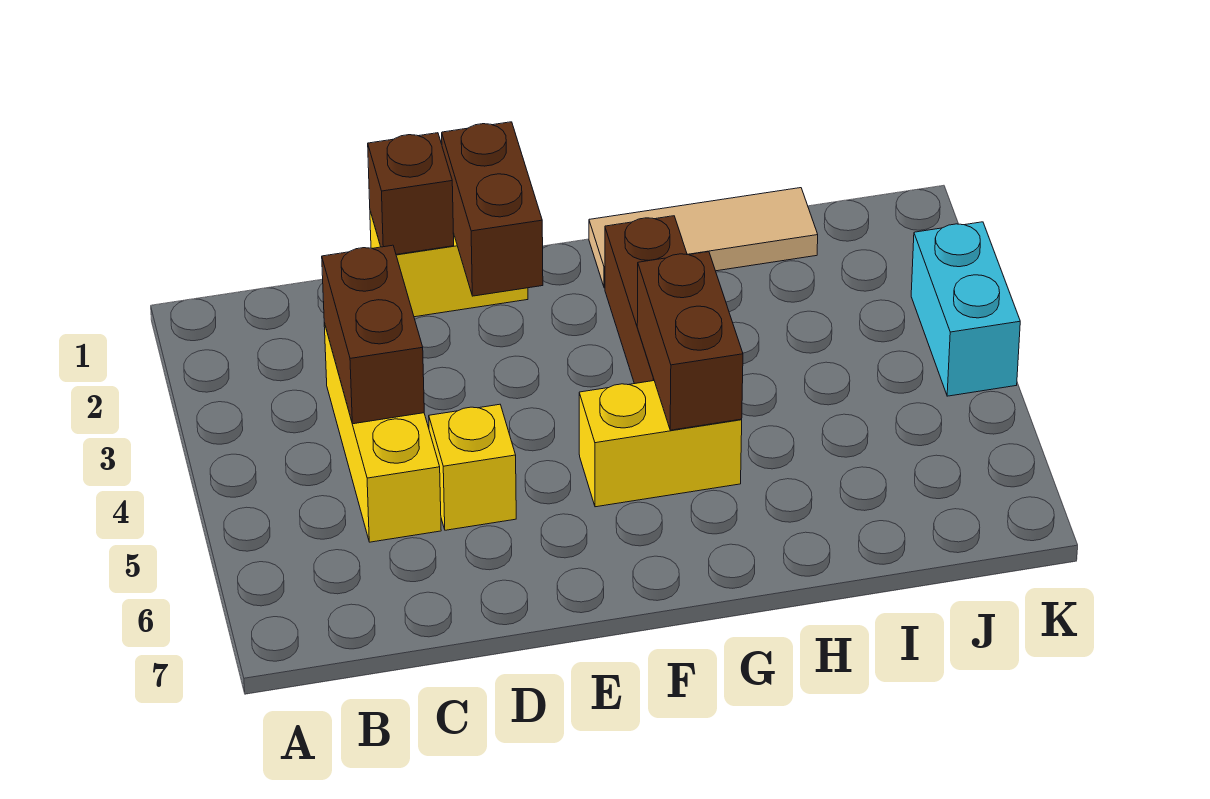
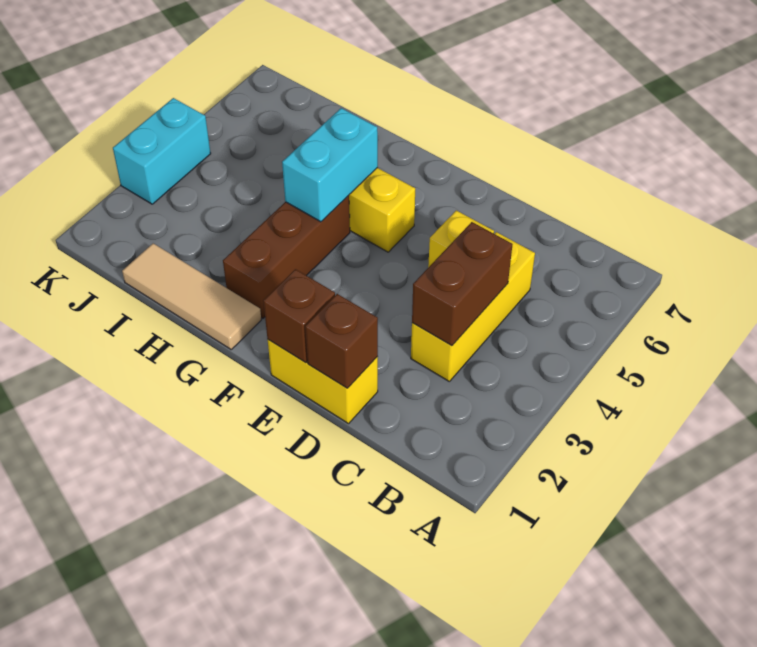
brown 1x2 brick [442,122,543,296] -> brown 1x1 brick [263,269,335,363]
brown 1x2 brick [637,252,743,430] -> cyan 1x2 brick [282,108,378,222]

